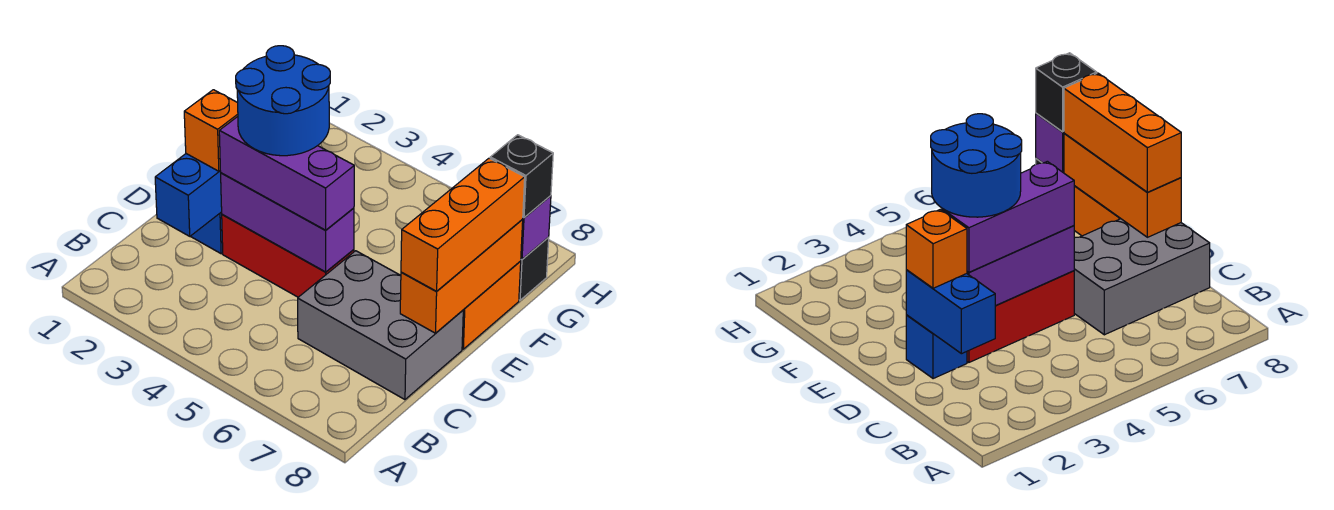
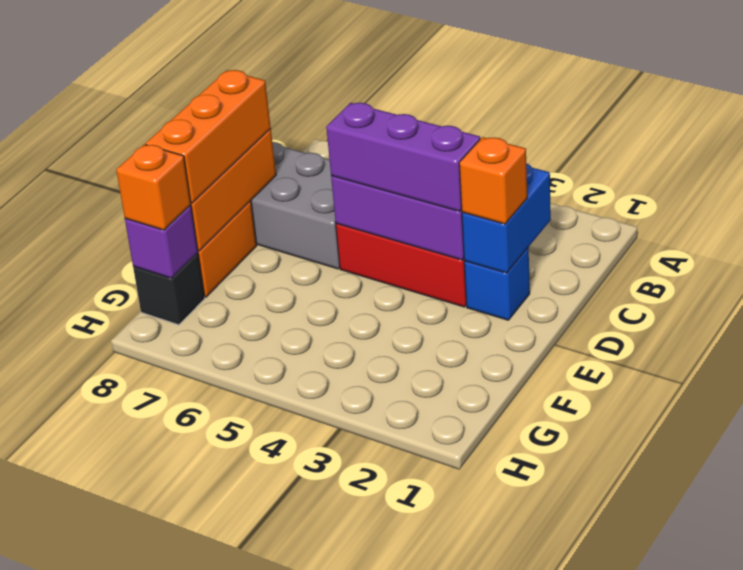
blue 2x2 round brick [236,46,330,156] -> none
black 1x1 brick [490,135,553,218] -> orange 1x1 brick [116,144,191,230]

